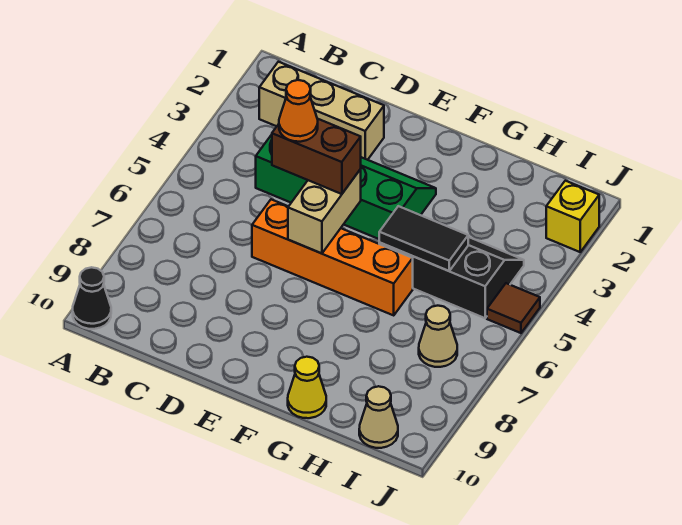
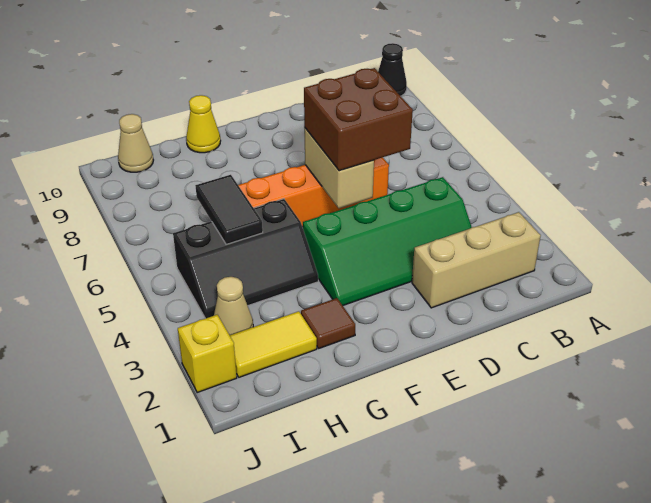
brown 1x2 brick [272,119,361,194] -> brown 2x2 brick [304,68,413,171]
orange 1x1 cone [279,80,318,142] -> none
black 1x2 tile [379,206,468,271] -> black 1x2 tile turned to [195,175,263,244]
none -> yellow 1x2 tile [230,311,317,377]
tan 1x1 cone [419,306,457,367] -> tan 1x1 cone moved to [214,277,253,335]
brown 1x1 tile [487,283,540,333] -> brown 1x1 tile moved to [301,298,355,348]

